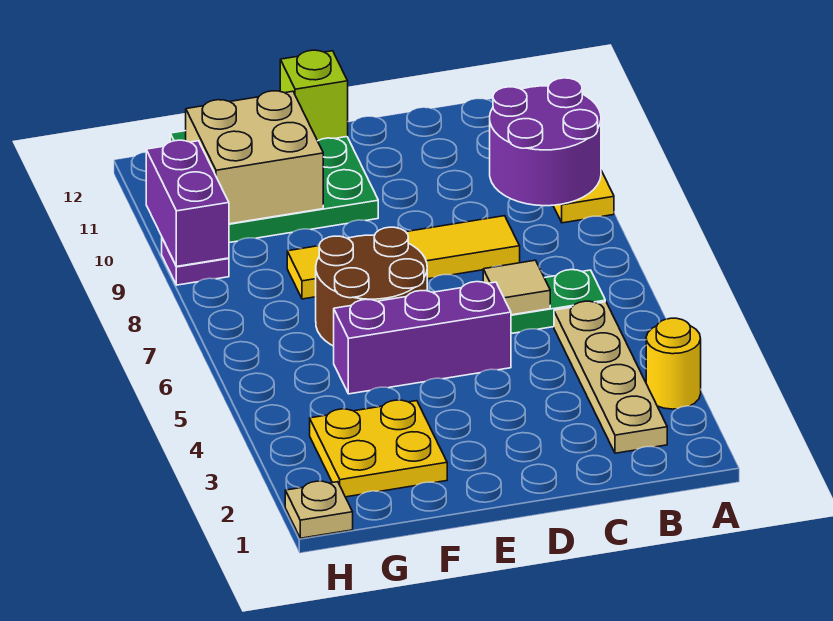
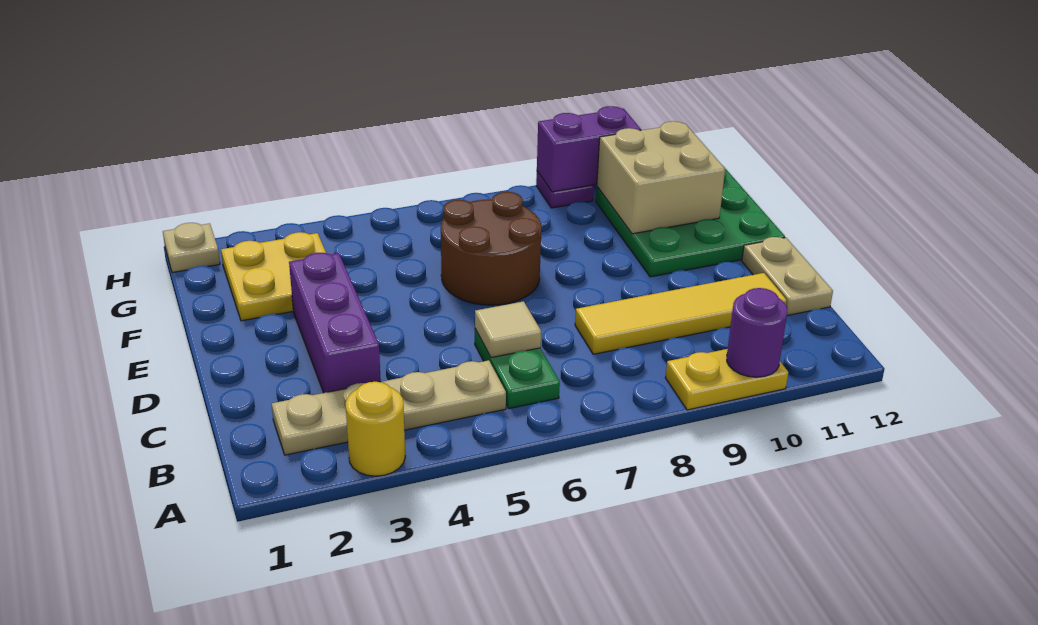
purple 2x2 round brick [490,78,601,206] -> purple 1x1 round brick [727,288,787,377]
yellow 1x4 tile [287,216,520,299] -> yellow 1x4 tile turned to [575,273,787,354]
none -> tan 1x2 plate [742,237,833,316]
purple 1x3 brick [334,282,511,394] -> purple 1x3 brick moved to [289,253,381,393]
lime 1x1 brick [280,50,348,141] -> none

